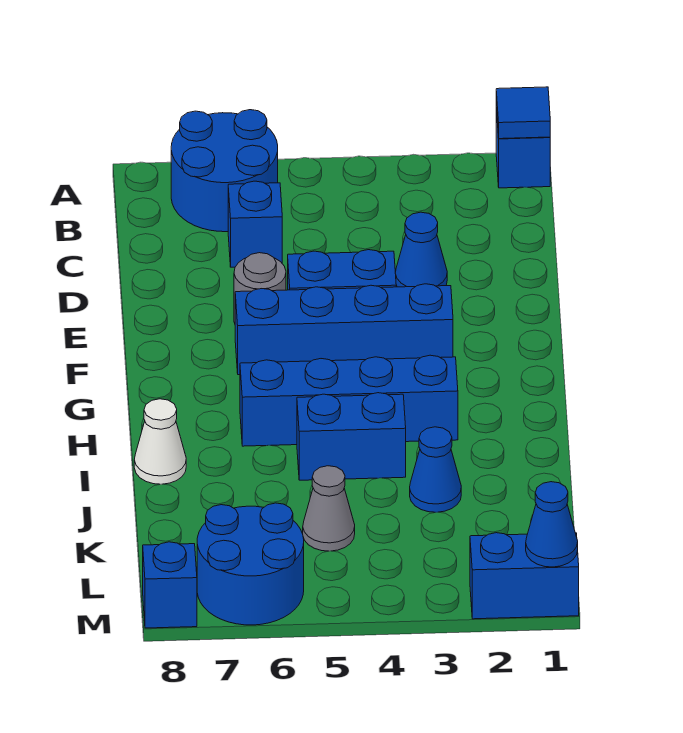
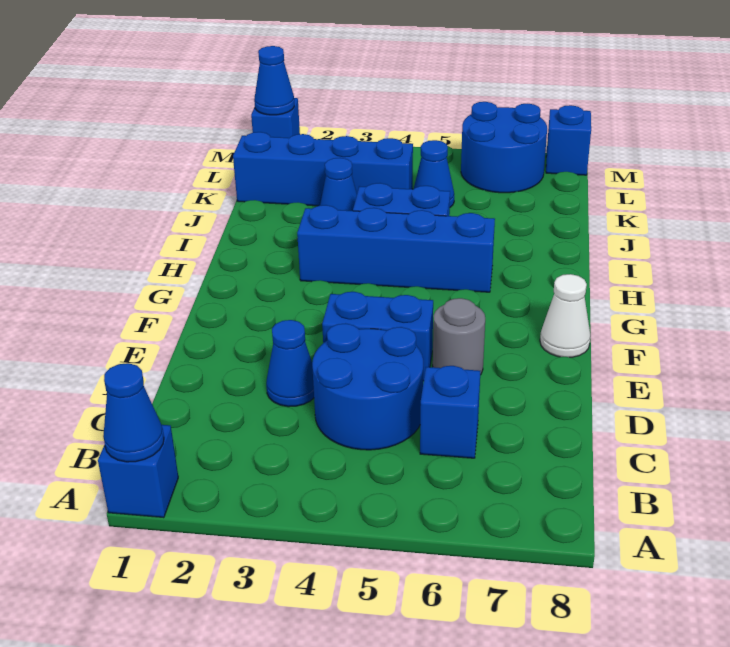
blue 1x1 tile [496,87,550,139] -> blue 1x1 cone [103,363,164,462]
blue 2x2 round brick [171,110,278,232] -> blue 2x2 round brick moved to [312,323,423,450]
blue 1x4 brick [235,284,453,375] -> blue 1x4 brick moved to [233,132,413,206]
white 1x1 cone [134,399,186,484] -> white 1x1 cone moved to [540,274,591,357]
grey 1x1 cone [303,466,355,551] -> blue 1x1 cone [414,140,454,207]
blue 1x2 brick [470,533,579,619] -> blue 1x1 brick [251,98,300,138]

